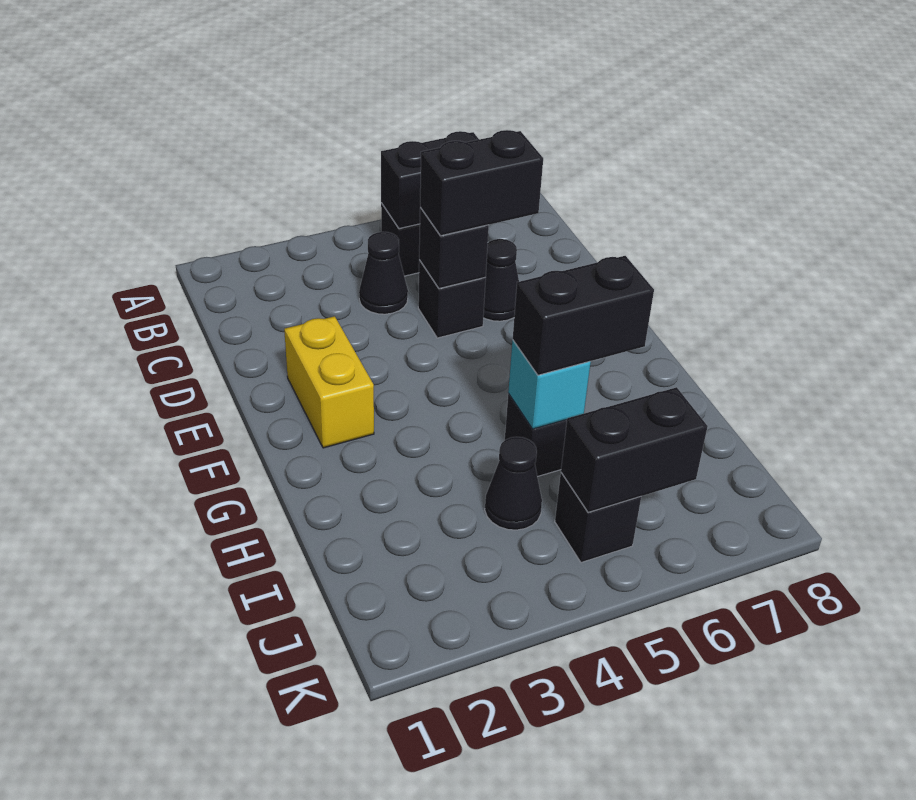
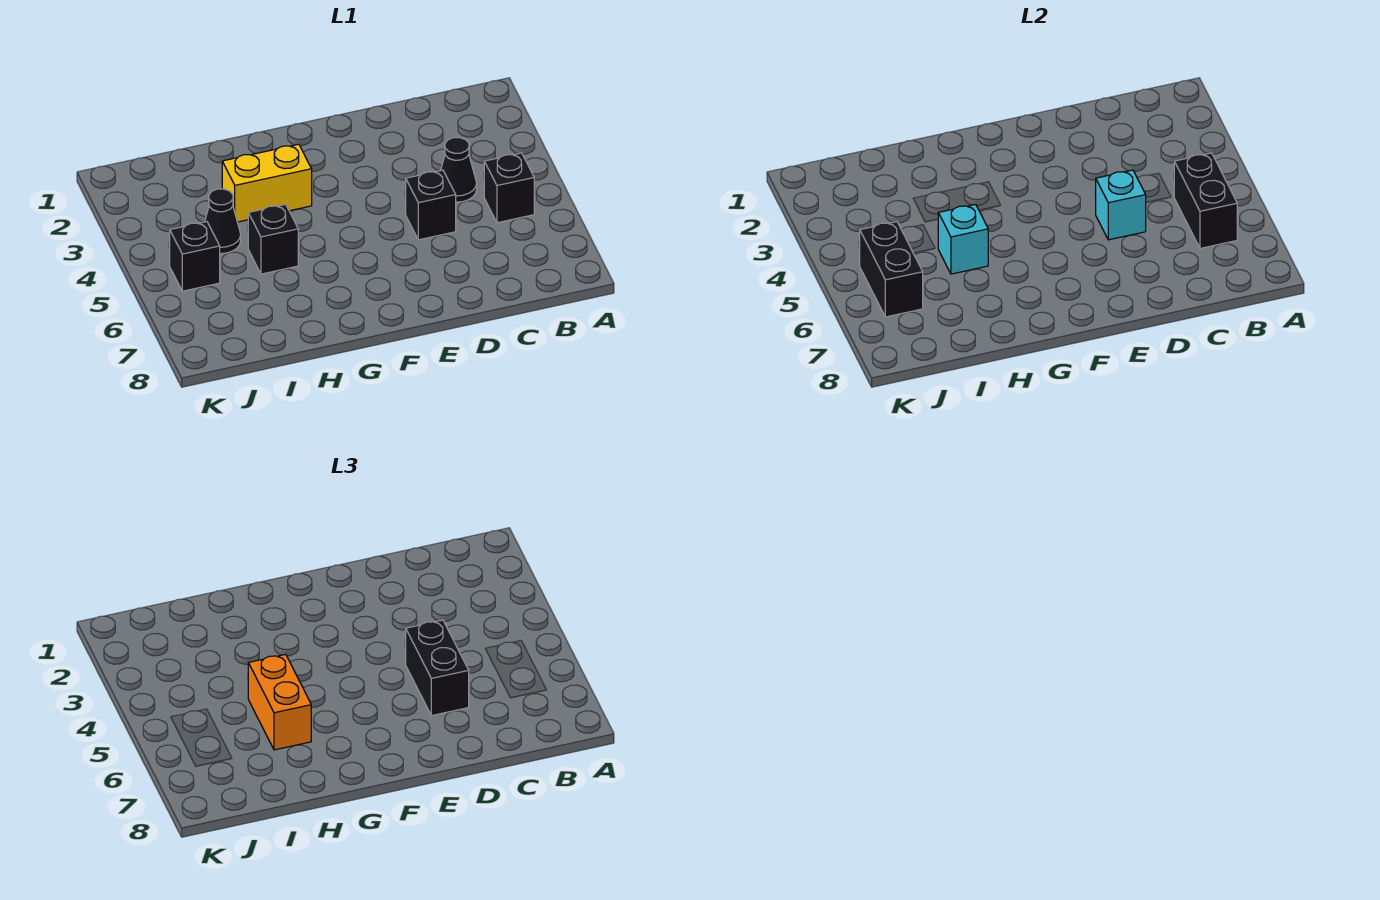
black 1x1 brick [419,208,489,288] -> cyan 1x1 brick [1095,170,1146,240]
black 1x1 cone [483,239,519,321] -> none
yellow 1x2 brick [284,316,374,448] -> yellow 1x2 brick moved to [222,144,312,222]
black 1x2 brick [513,256,654,375] -> orange 1x2 brick [248,654,311,750]

